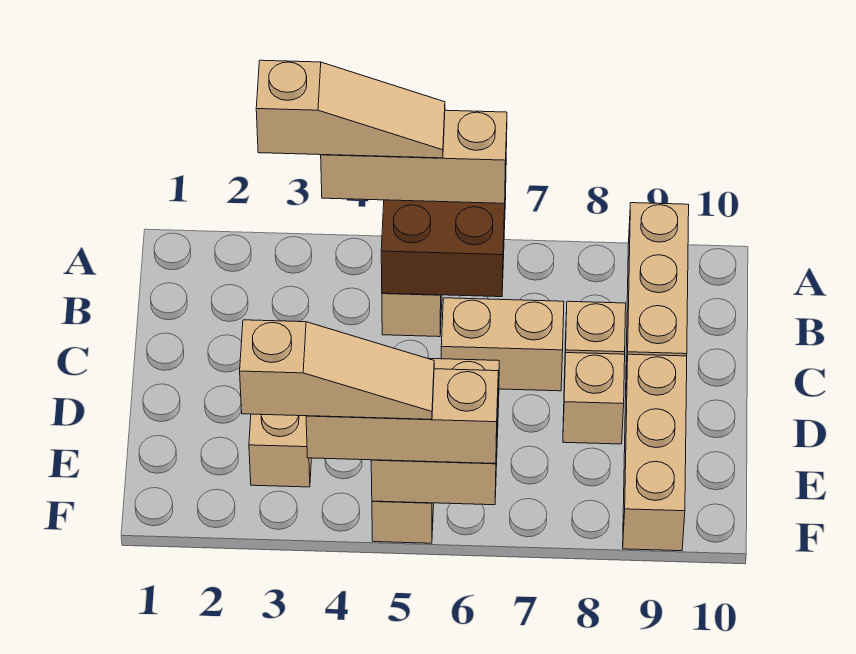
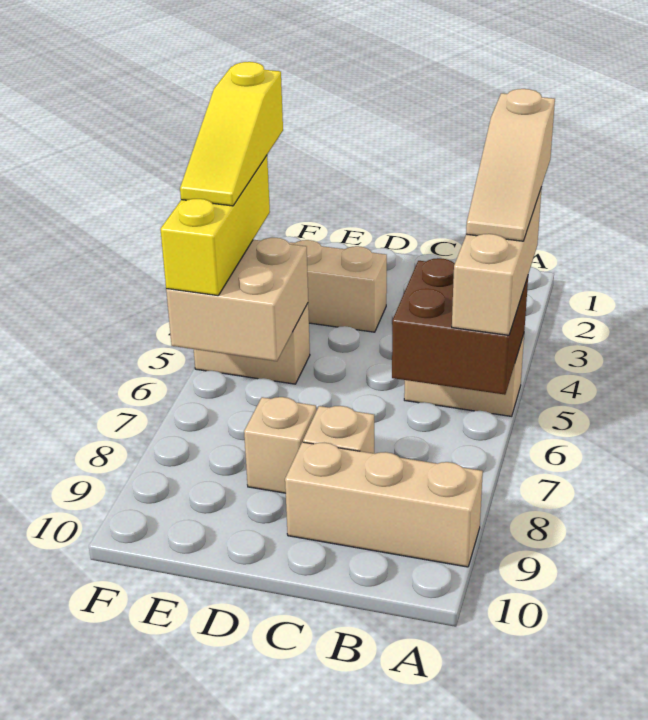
tan 1x2 brick [441,298,564,391] -> none
tan 1x3 brick [623,354,687,551] -> none
tan 1x3 slope [240,320,434,419] -> yellow 1x3 slope [180,62,283,206]
tan 1x3 brick [306,369,498,464] -> yellow 1x3 brick [161,156,270,296]

